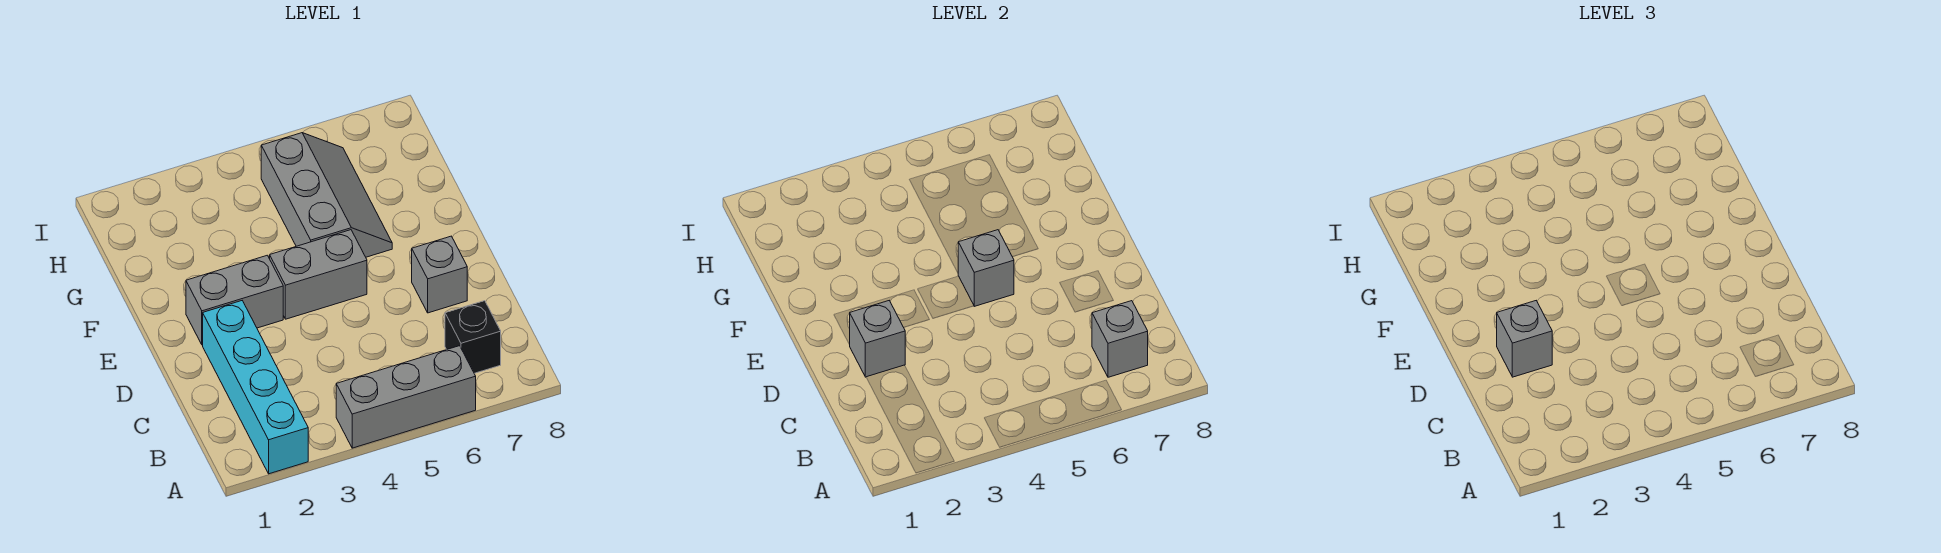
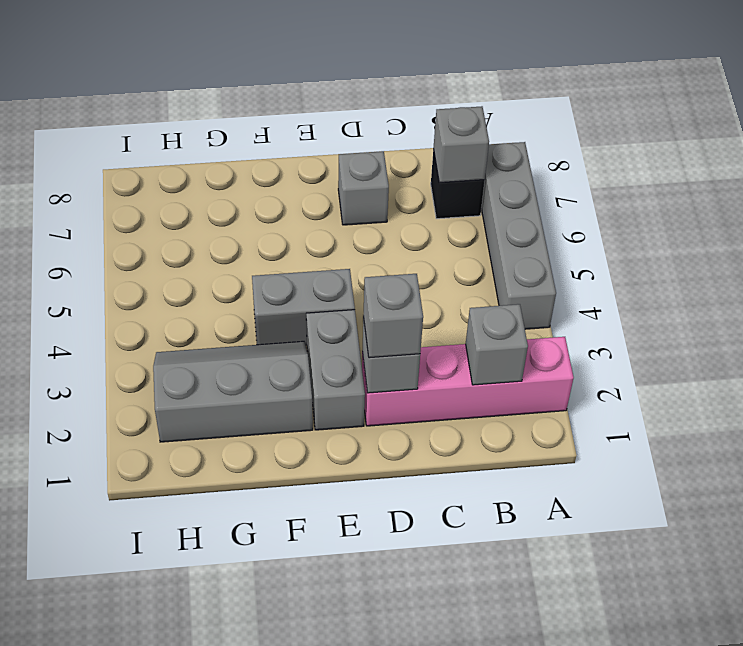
cyan 1x4 brick [203,301,308,474] -> pink 1x4 brick [362,337,574,426]
grey 1x3 brick [336,346,476,448] -> grey 1x4 brick [481,142,556,329]
grey 1x2 brick [270,230,367,319] -> grey 1x2 brick turned to [252,269,355,345]
grey 1x1 brick [958,230,1014,306] -> grey 1x1 brick moved to [466,304,528,385]
grey 2x3 slope [261,133,392,257] -> grey 2x3 slope moved to [153,341,313,442]

